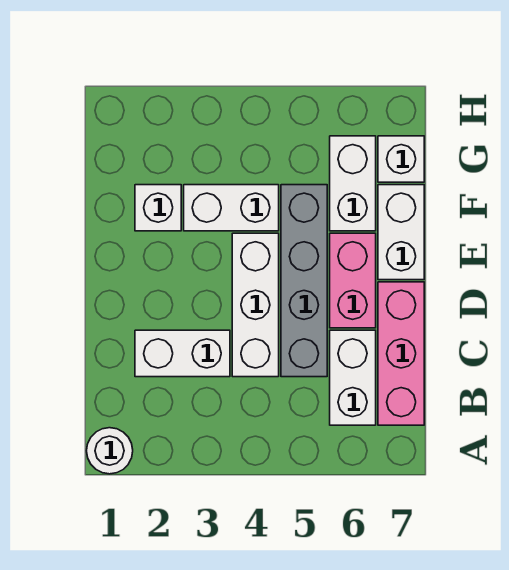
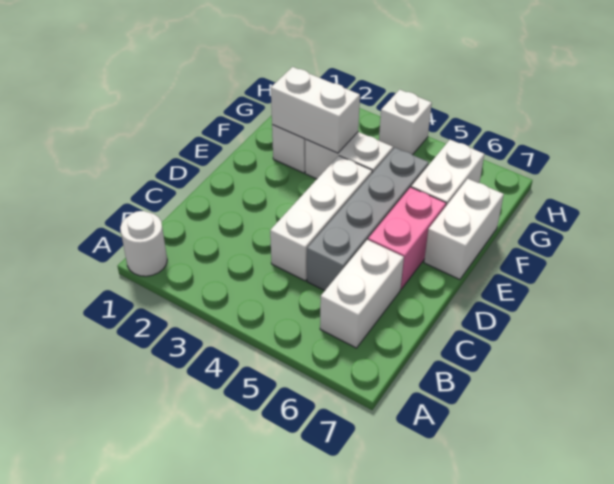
pink 1x3 brick [378,282,424,425] -> none
white 1x2 brick [135,330,230,377] -> white 1x2 brick moved to [271,67,360,153]
white 1x1 brick [378,136,424,182] -> white 1x1 brick moved to [379,89,432,155]

